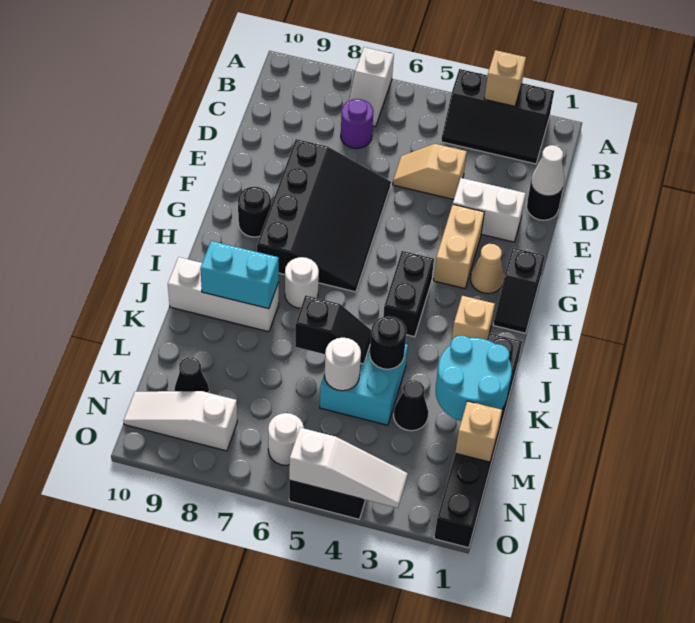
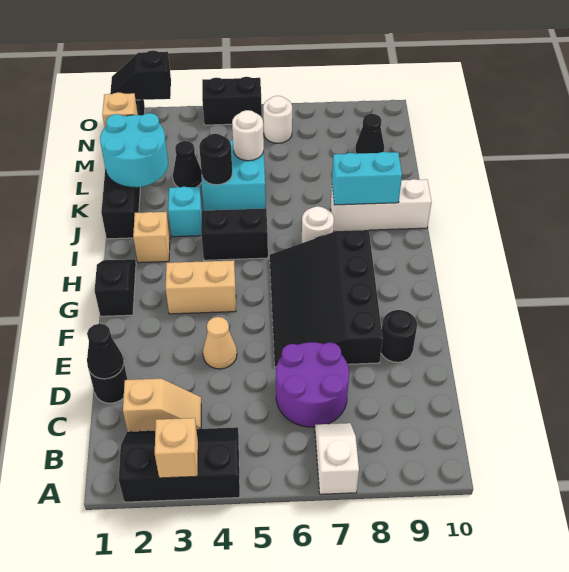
purple 1x1 round brick [341,99,373,149] -> purple 2x2 round brick [276,342,349,427]
white 1x1 cone [531,145,564,196] -> black 1x1 cone [87,324,124,379]
tan 1x2 slope [393,144,467,200] -> tan 1x2 slope moved to [123,379,201,432]
white 1x2 brick [453,178,526,242] -> none
tan 1x2 brick [434,204,484,289] -> tan 1x2 brick turned to [166,260,236,314]
tan 1x1 cone [471,244,504,294] -> tan 1x1 cone moved to [203,317,237,369]
black 1x1 round brick [238,187,271,237] -> black 1x1 round brick moved to [381,310,417,362]
black 1x2 brick [383,251,434,337] -> black 1x2 brick turned to [201,209,268,260]
none -> cyan 1x1 brick [168,187,202,237]
black 1x2 slope [295,295,371,364] -> black 1x2 slope moved to [110,50,171,100]
white 1x3 slope [124,391,237,451] -> none
white 1x3 slope [289,428,408,508] -> none

